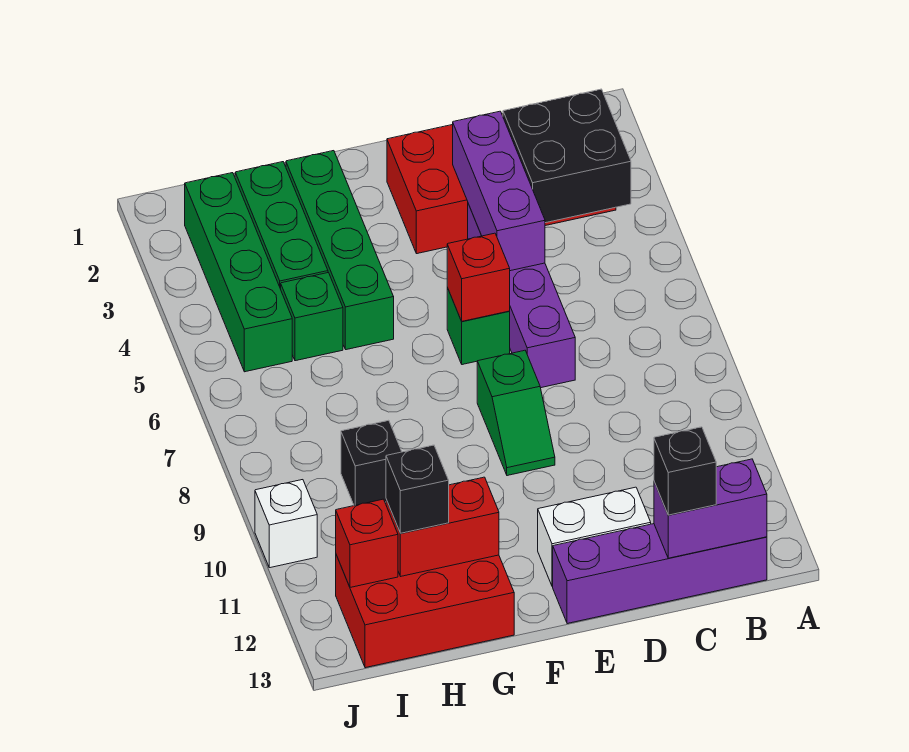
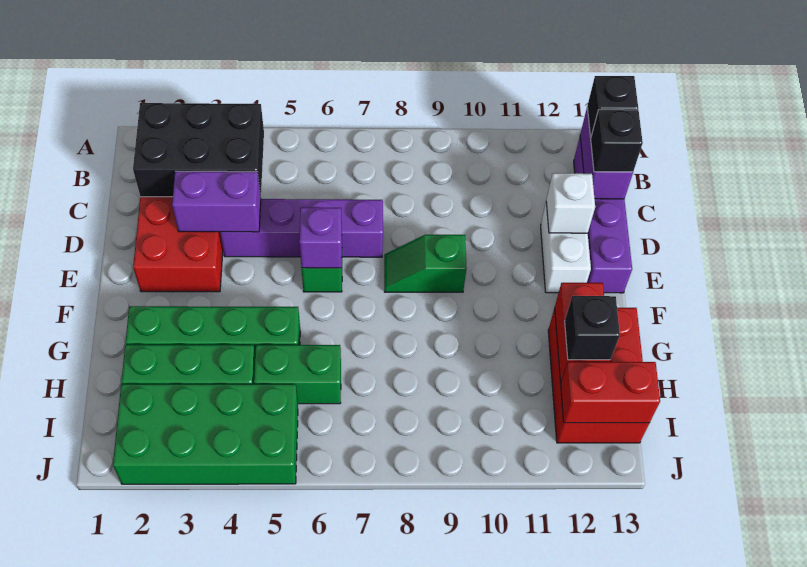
black 2x2 brick [503,89,631,223] -> black 2x3 brick [133,103,264,197]
purple 1x3 brick [453,111,545,271] -> purple 1x2 brick [172,171,261,232]
red 1x1 brick [447,233,510,321] -> purple 1x1 brick [299,207,342,268]
green 1x2 slope [477,350,555,476] -> green 1x2 slope turned to [384,235,467,292]
green 1x1 brick [281,273,343,361] -> green 1x2 brick [254,345,341,404]
black 1x1 brick [341,420,402,506] -> black 1x1 brick moved to [587,76,638,137]
green 1x4 brick [185,173,292,372] -> green 2x4 brick [113,384,298,484]
red 1x1 brick [336,499,398,587] -> red 1x2 brick [561,362,660,423]
white 1x1 brick [255,480,317,568] -> white 1x1 brick moved to [546,173,595,233]

